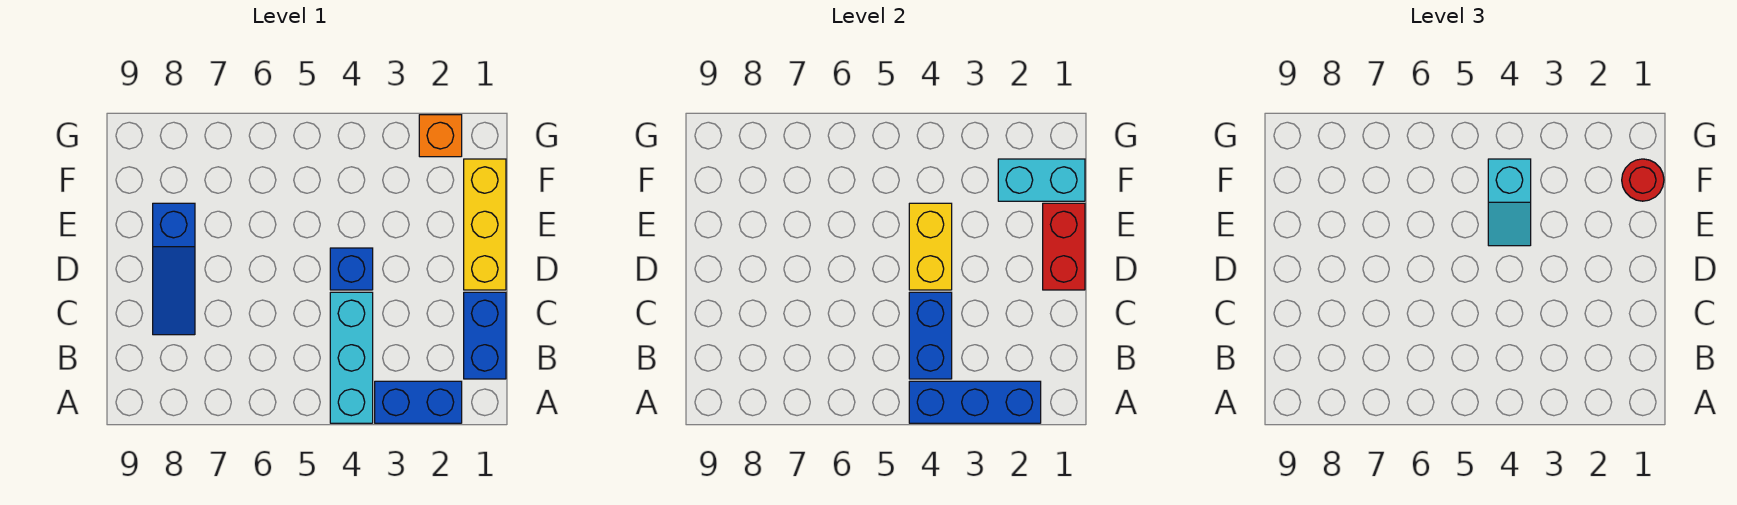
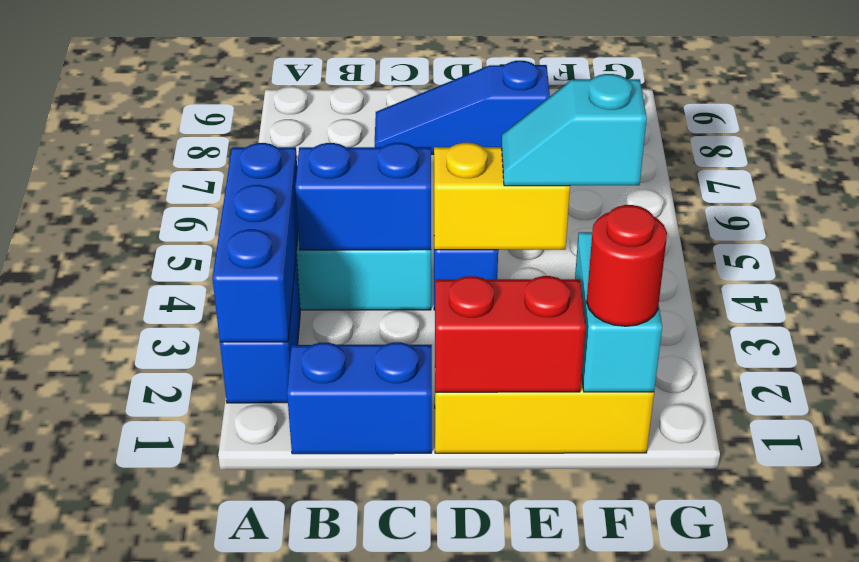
orange 1x1 brick [419,115,462,157] -> none

